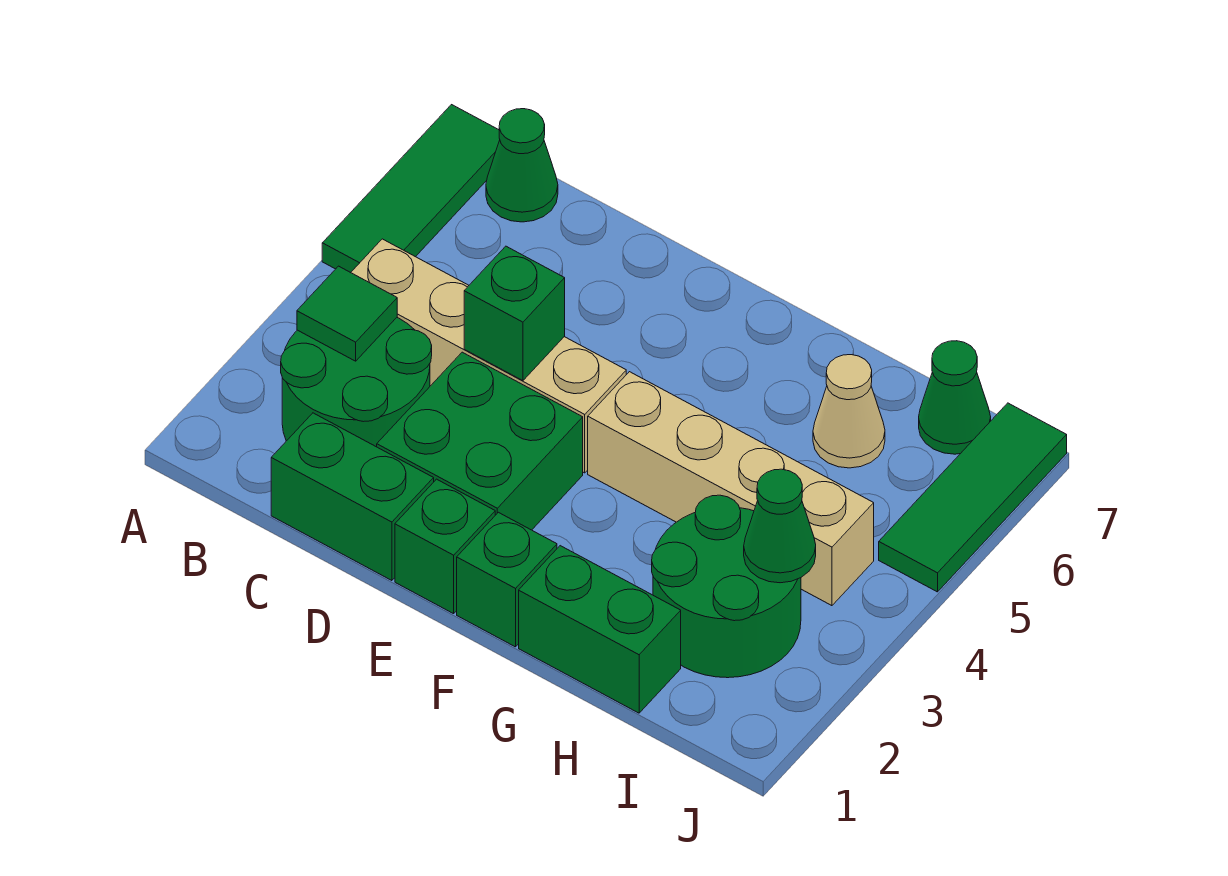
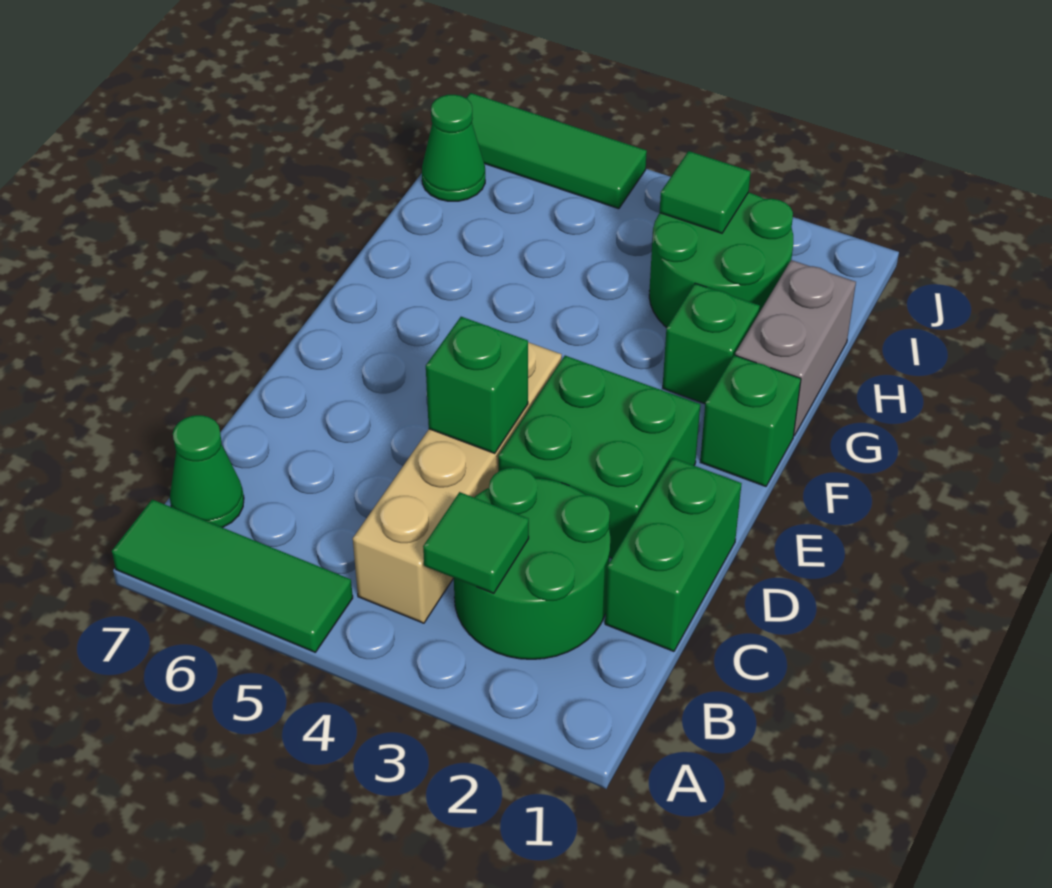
green 1x1 brick [395,479,495,614] -> green 1x1 brick moved to [663,283,760,404]
tan 1x4 brick [588,372,874,606] -> none
green 1x2 brick [519,546,681,713] -> grey 1x2 brick [735,260,856,436]
tan 1x1 cone [813,355,885,468] -> none
green 1x1 cone [744,469,816,583] -> green 1x1 tile [660,151,751,233]

